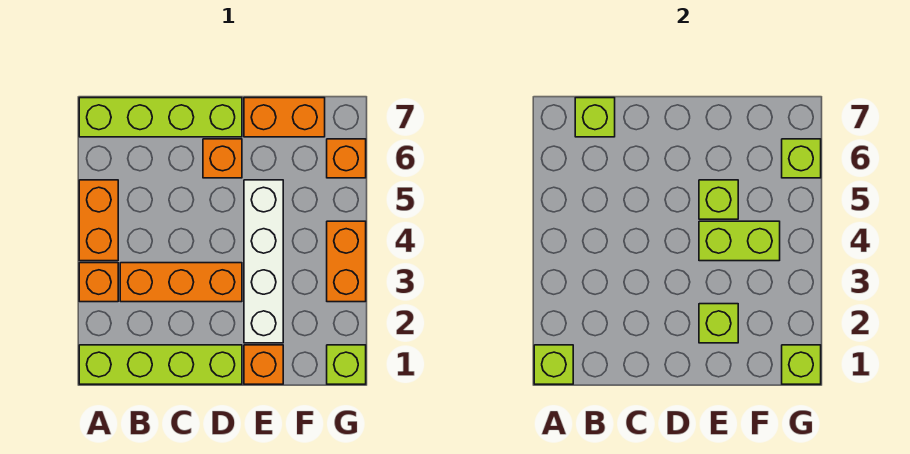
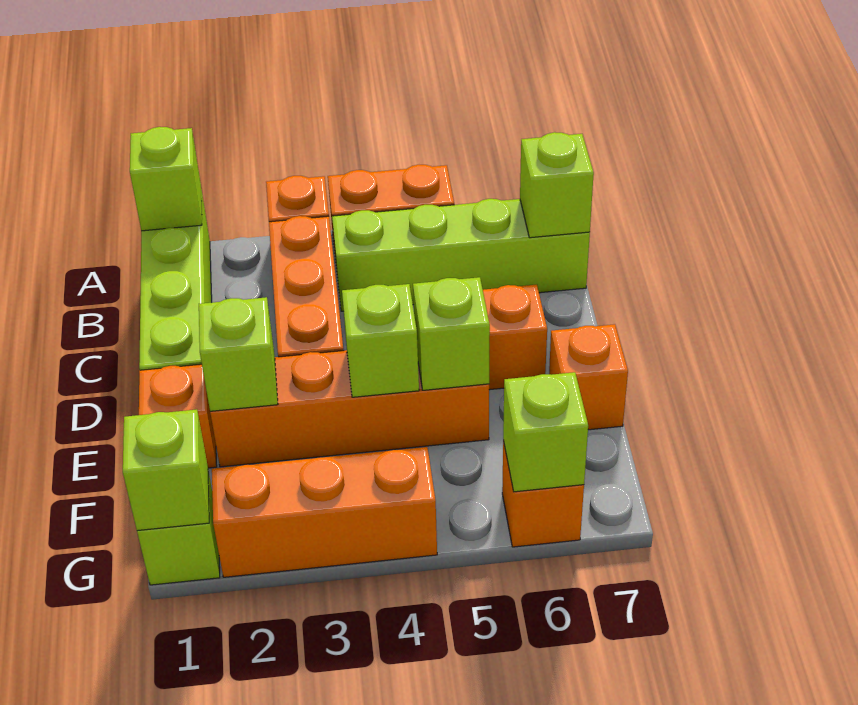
lime 1x4 brick [79,98,242,137] -> lime 1x4 brick turned to [332,199,590,311]
white 1x4 brick [244,180,283,343] -> orange 1x4 brick [210,350,489,467]
lime 1x2 brick [699,221,780,261] -> lime 1x1 brick [342,284,419,397]
orange 1x2 brick [244,98,325,137] -> orange 1x1 brick [549,324,628,430]
orange 1x2 brick [327,221,366,302] -> orange 1x3 brick [212,447,437,577]

